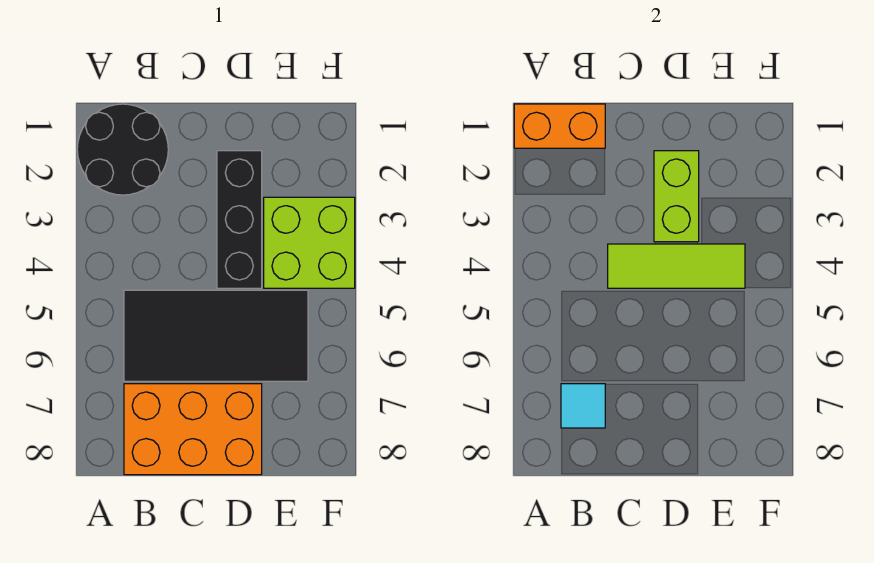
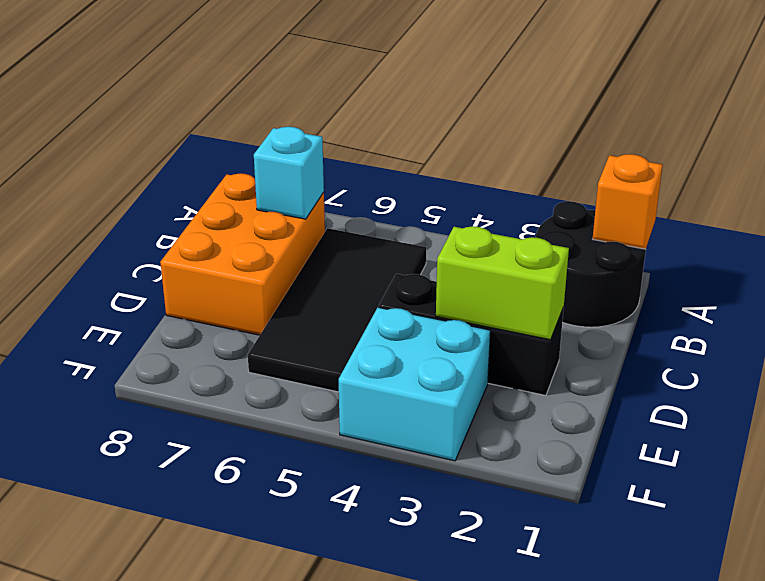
orange 1x2 brick [514,104,605,148] -> orange 1x1 brick [593,154,662,249]
cyan 1x1 tile [561,384,605,428] -> cyan 1x1 brick [254,127,324,219]
lime 1x3 tile [608,244,745,288] -> none
lime 2x2 brick [264,197,355,288] -> cyan 2x2 brick [339,307,490,461]

